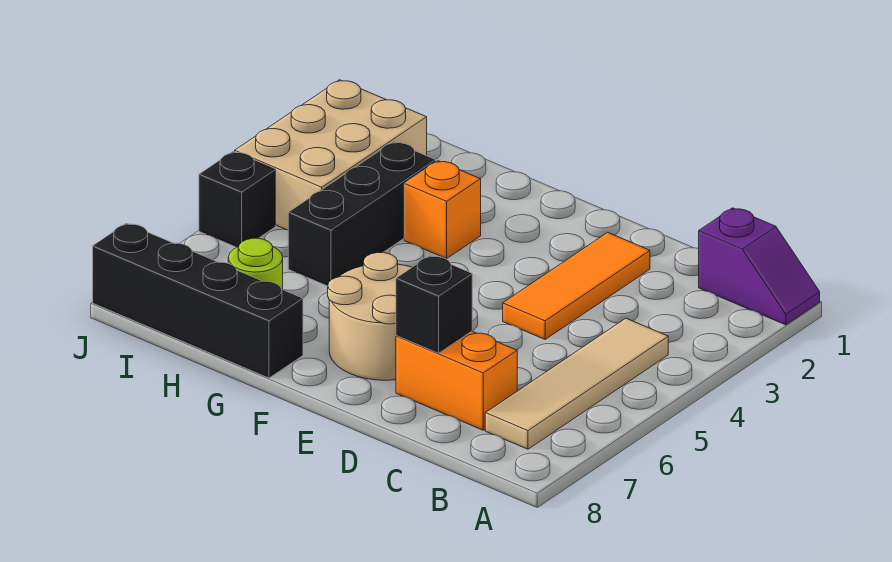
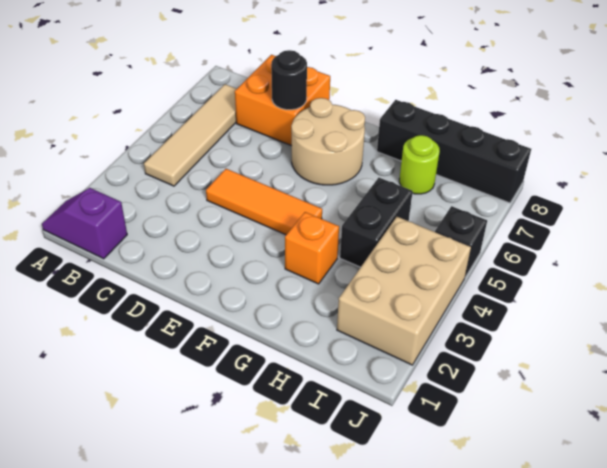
orange 1x2 brick [396,331,517,430] -> orange 2x2 brick [235,55,330,146]
orange 1x3 tile [503,232,650,339] -> orange 1x3 tile turned to [206,169,322,235]
black 1x1 brick [396,256,472,353] -> black 1x1 round brick [271,50,307,110]
black 1x3 brick [288,142,436,286] -> black 1x2 brick [340,178,413,267]

